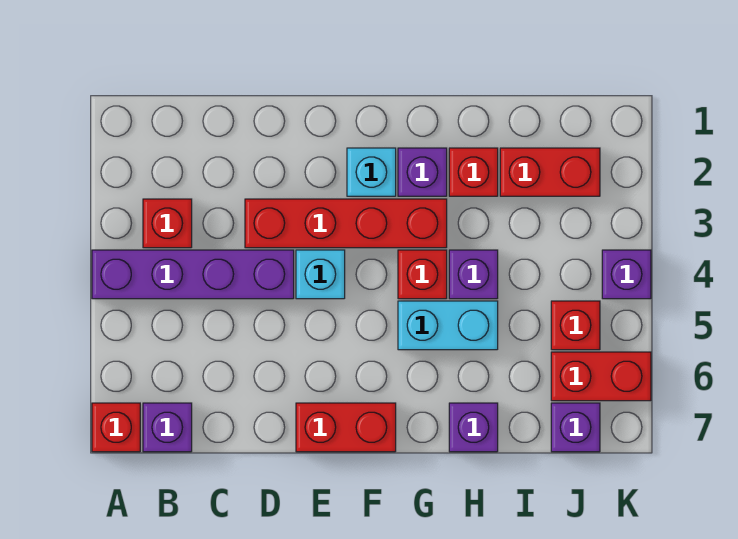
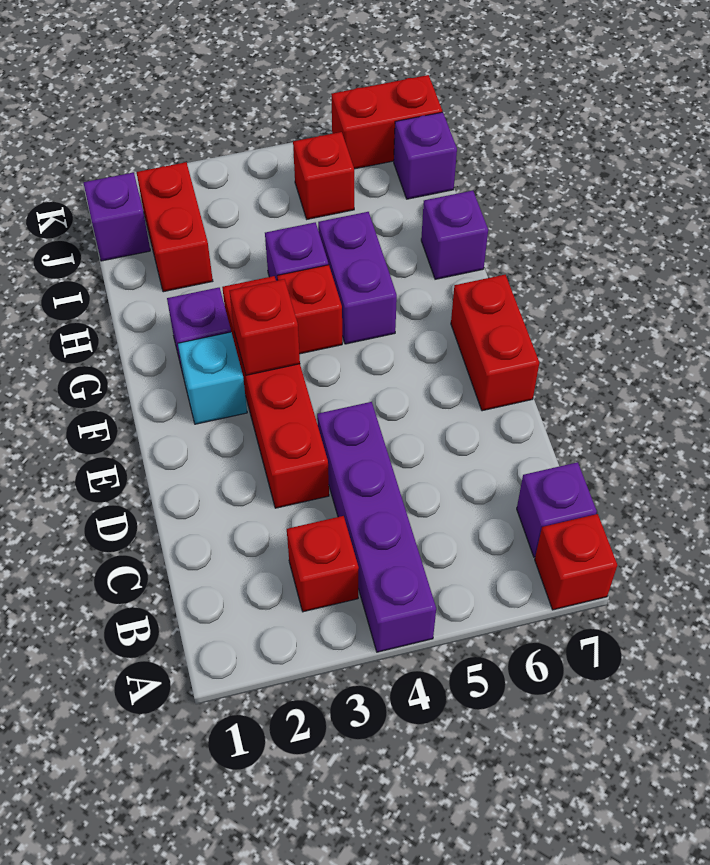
cyan 1x1 brick [296,250,345,299] -> none
cyan 1x2 brick [398,301,498,350] -> purple 1x2 brick [318,212,397,344]
red 1x1 brick [449,148,498,196] -> red 1x1 brick moved to [230,279,300,375]
red 1x2 brick [551,352,651,401] -> red 1x2 brick turned to [331,75,442,169]
purple 1x1 brick [602,250,651,299] -> purple 1x1 brick moved to [84,173,150,261]

